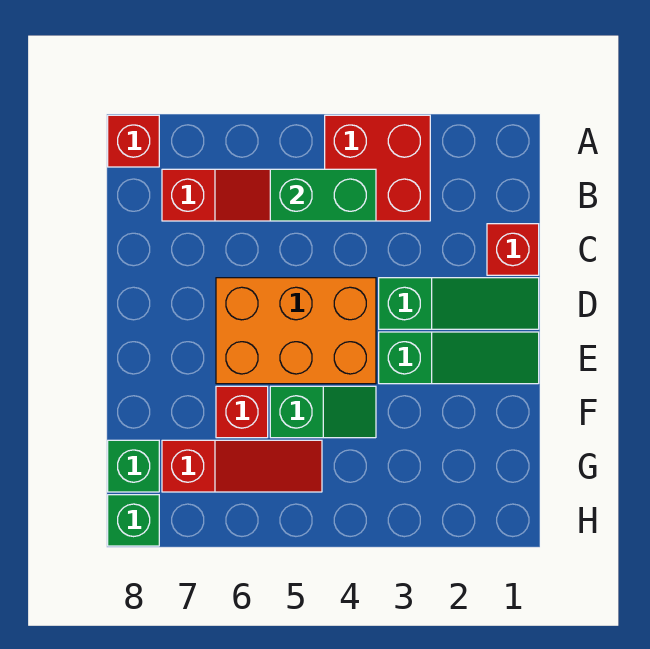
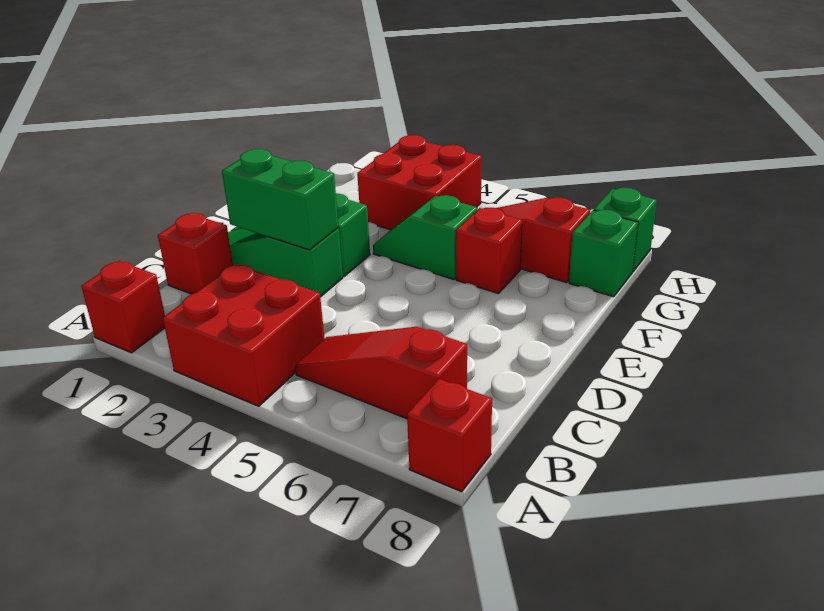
none -> red 1x1 brick [81,261,165,353]
green 1x2 brick [270,169,376,221] -> green 1x2 brick moved to [222,149,339,250]
orange 2x3 brick [216,278,376,384] -> none
none -> red 2x2 brick [357,135,482,230]

